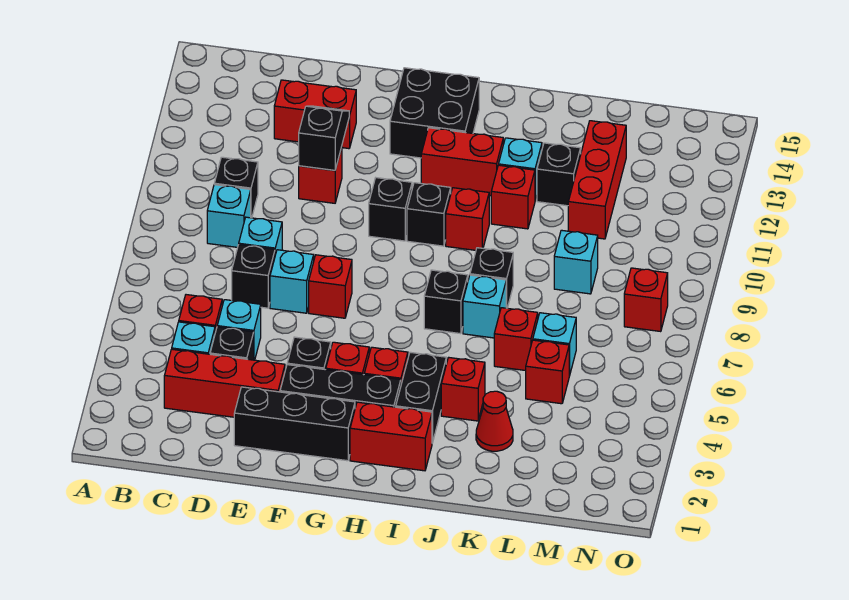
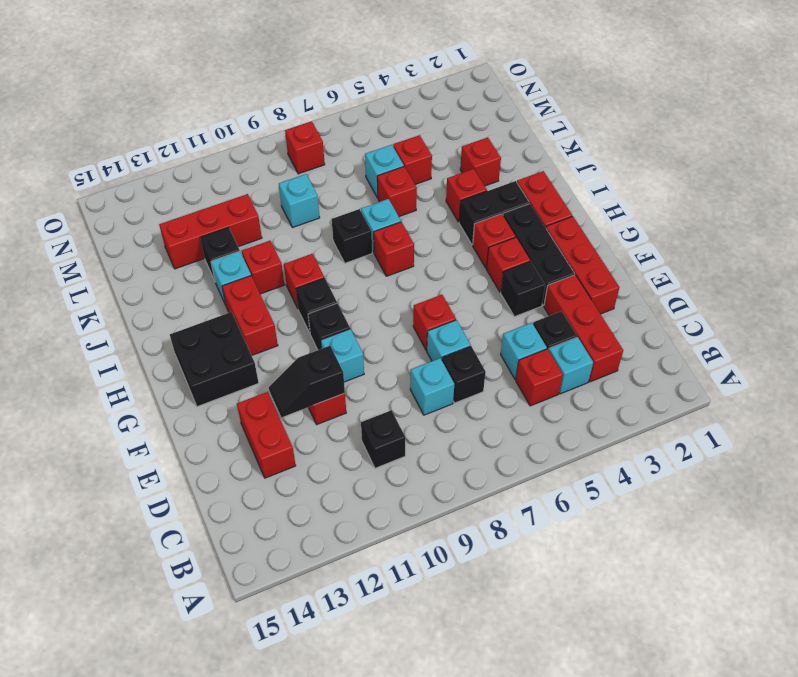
cyan 1x1 brick [207,185,251,247] -> cyan 1x1 brick moved to [321,329,364,382]
black 1x3 brick [234,387,355,461] -> red 1x3 brick [546,216,619,314]
black 1x1 brick [424,270,468,334] -> red 1x1 brick [374,222,414,276]
red 1x1 cone [476,391,513,451] -> red 1x1 brick [460,137,501,186]

